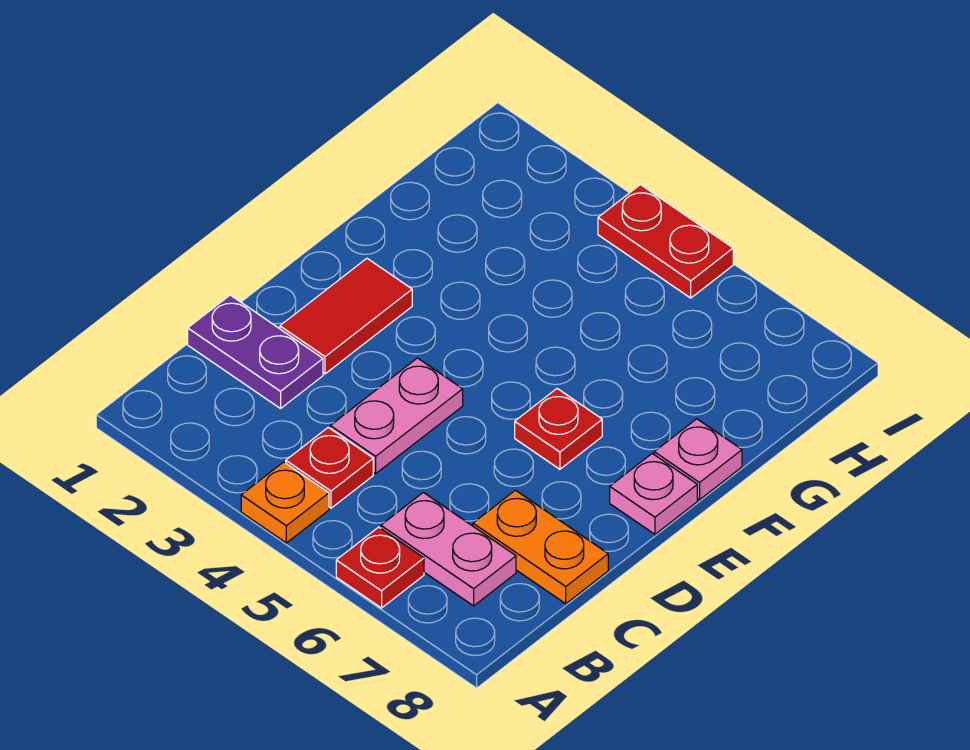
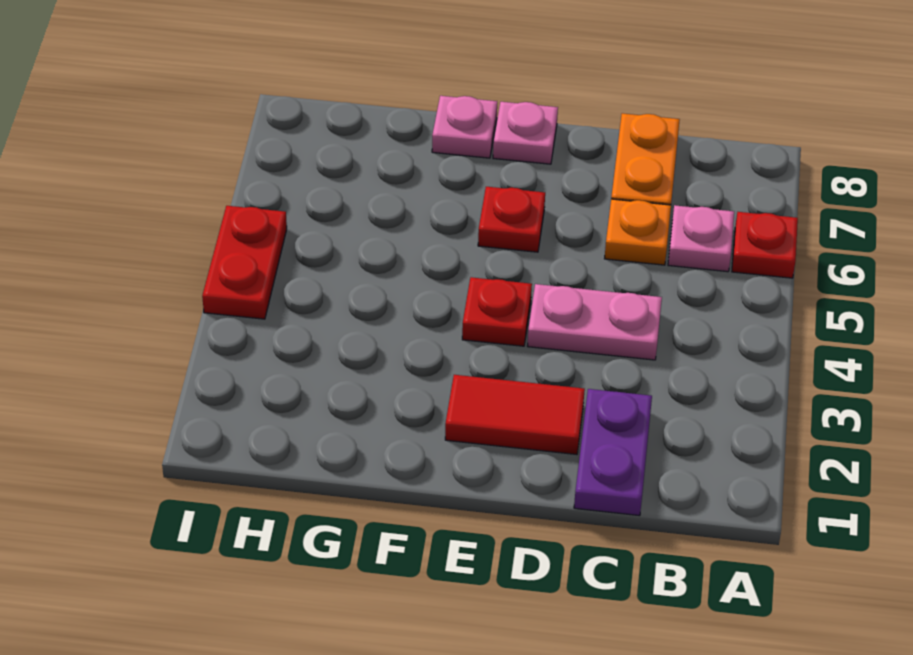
orange 1x1 plate [241,462,329,543] -> orange 1x1 plate moved to [605,199,671,265]
red 1x1 plate [286,427,373,508] -> red 1x1 plate moved to [462,277,532,346]
pink 1x2 plate [381,492,516,606] -> pink 1x1 plate [668,205,734,272]

